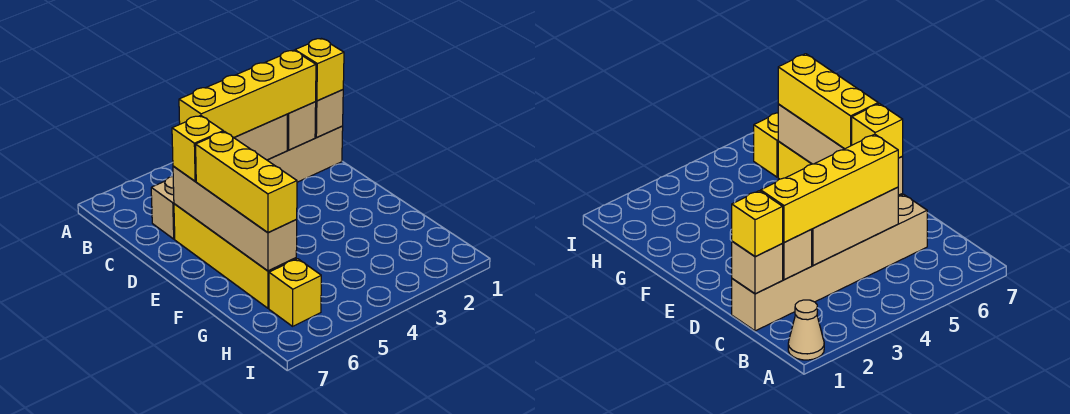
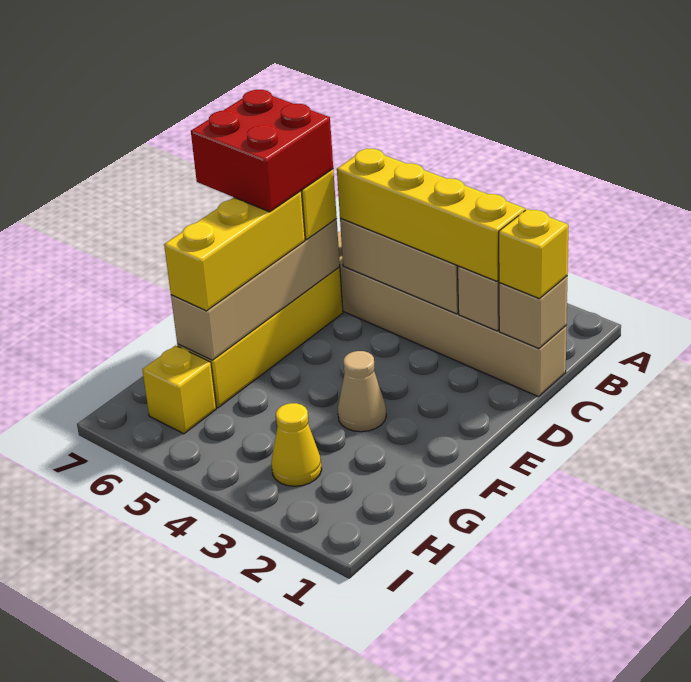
tan 1x1 cone [788,300,824,360] -> tan 1x1 cone moved to [338,351,386,432]
none -> red 2x2 brick [191,90,333,212]
none -> yellow 1x1 cone [271,403,322,486]

